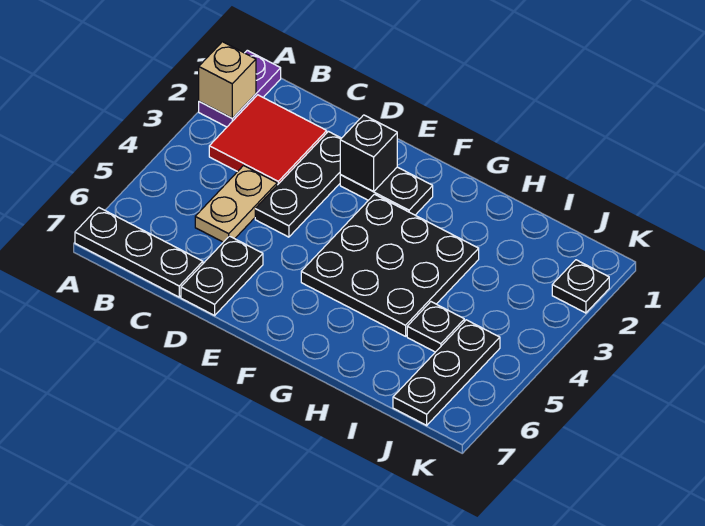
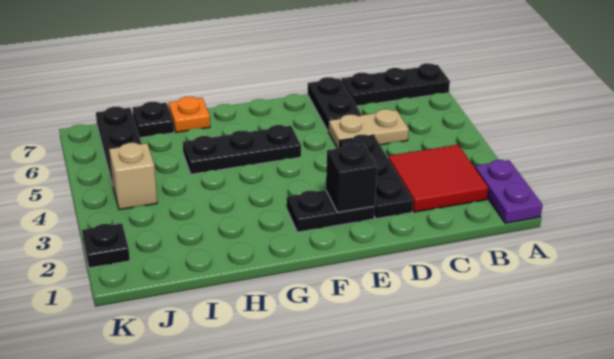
tan 1x1 brick [199,42,256,118] -> tan 1x1 brick moved to [109,143,157,210]
tan 1x2 plate [195,166,277,242] -> tan 1x2 plate turned to [328,109,409,149]
black 3x3 plate [301,194,479,336] -> black 1x3 plate [183,125,301,174]
none -> orange 1x1 plate [169,97,210,132]
black 1x1 plate [407,302,464,352] -> black 1x1 plate moved to [132,102,174,138]

